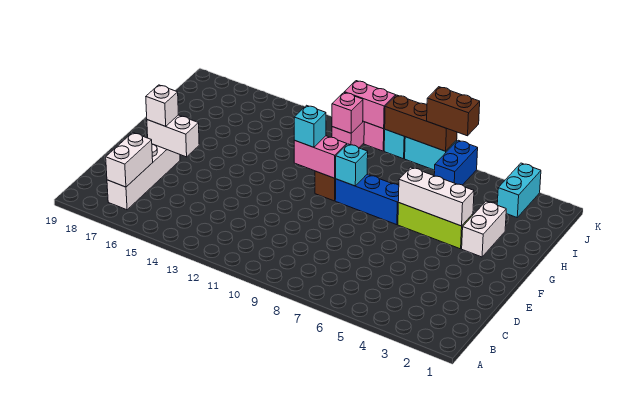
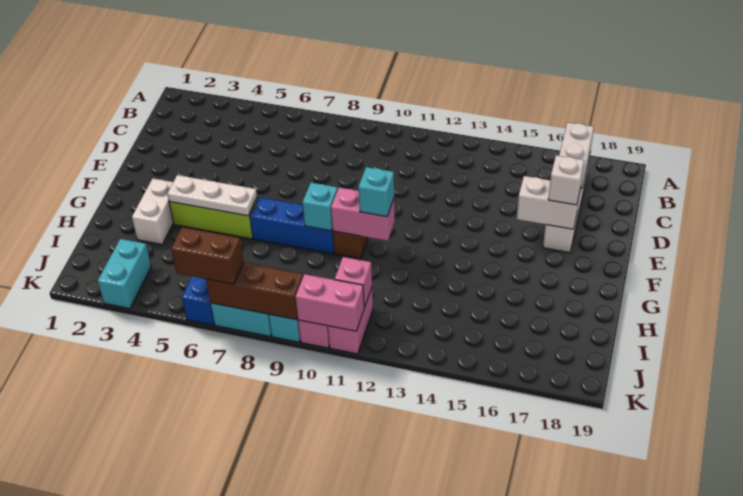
white 1x3 brick [398,167,474,226] -> white 1x3 plate [167,175,257,216]

